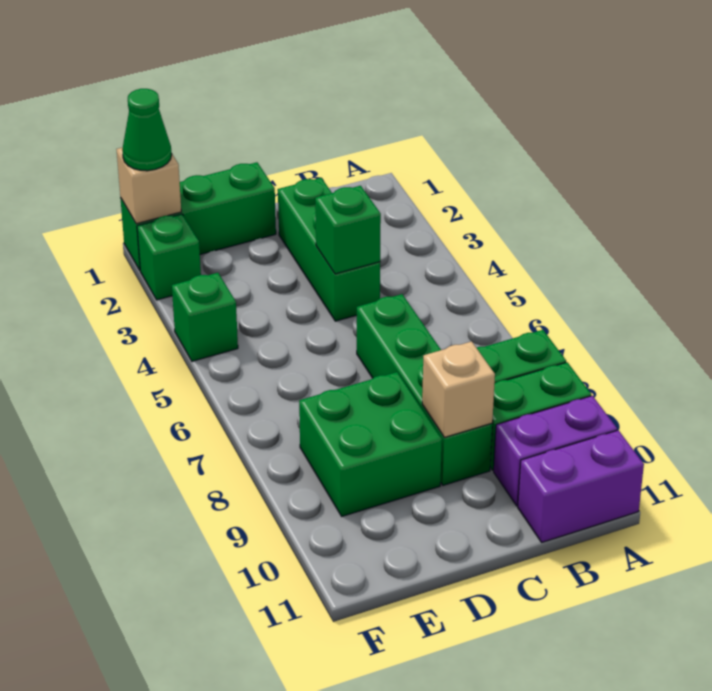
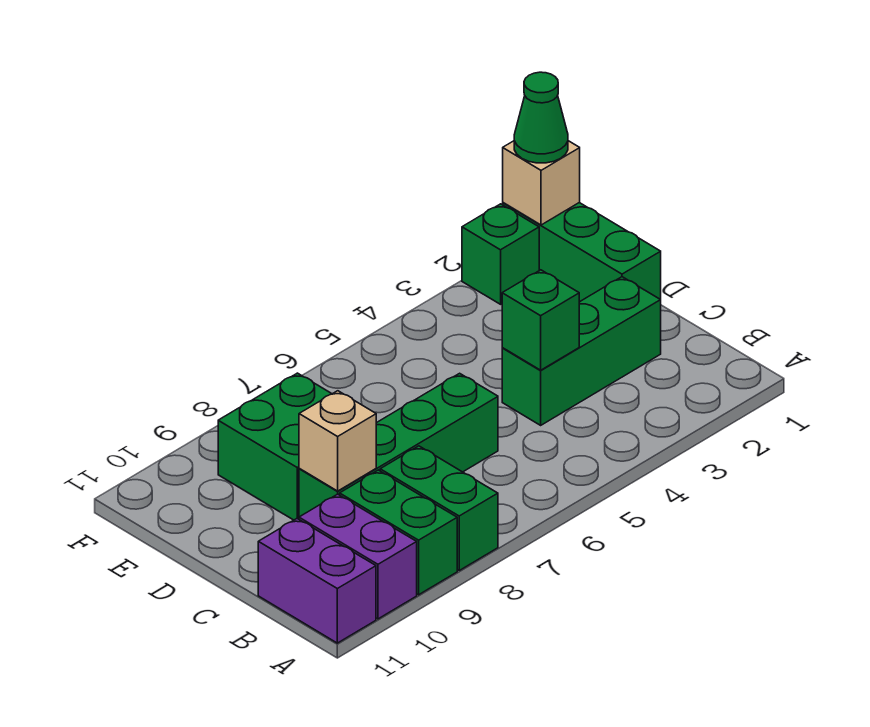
green 1x1 brick [172,273,238,361] -> none

